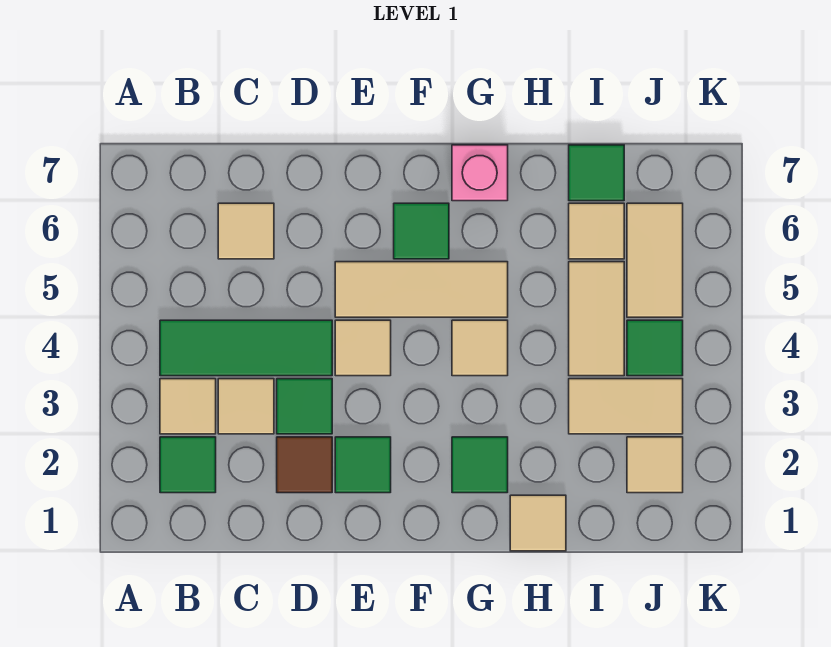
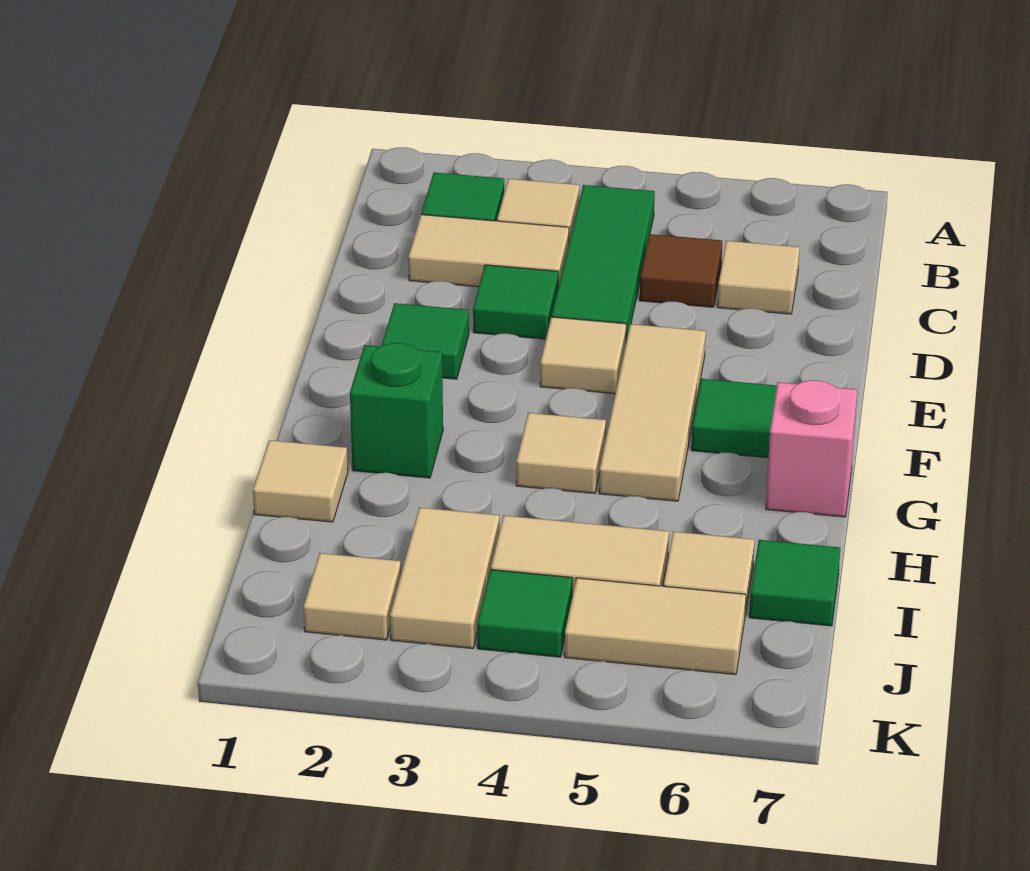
tan 1x1 tile [218,379,274,434] -> tan 1x2 tile [408,215,569,287]
brown 1x1 tile [277,437,332,493] -> brown 1x1 tile moved to [640,234,722,307]
green 1x1 tile [452,437,508,493] -> green 1x1 brick [350,343,443,478]

